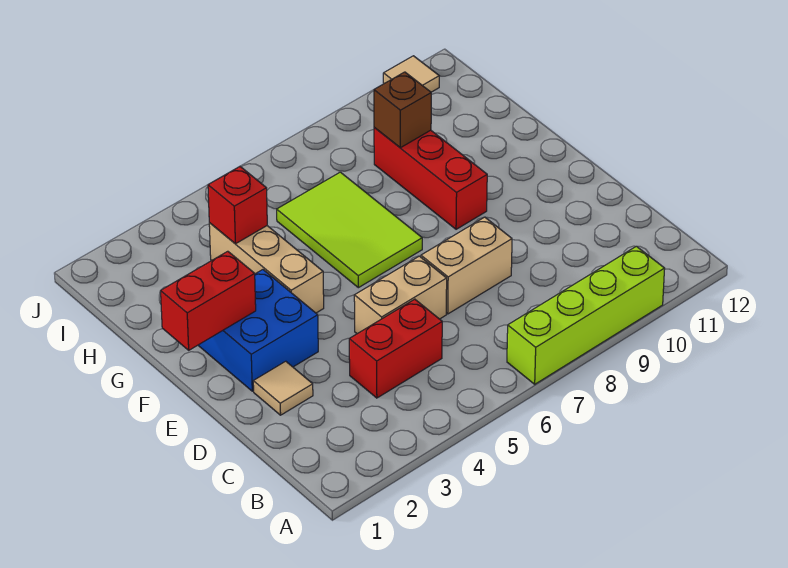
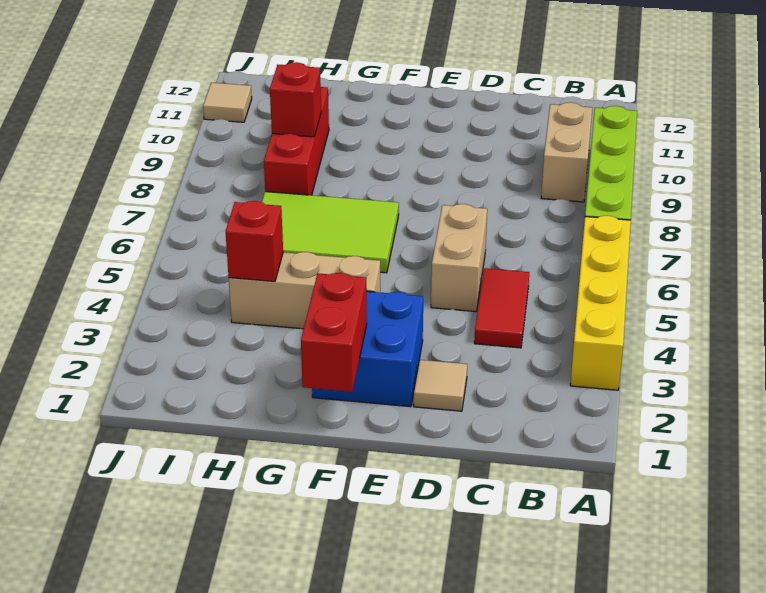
none -> yellow 1x4 brick [570,216,631,390]
red 1x2 brick [349,299,442,398] -> red 1x2 tile [474,268,529,348]
tan 1x2 brick [421,217,512,314] -> tan 1x2 brick moved to [541,102,592,202]
red 1x3 brick [374,127,487,229] -> red 1x3 brick turned to [264,87,329,195]
brown 1x1 brick [374,72,431,148] -> red 1x1 brick [270,62,321,137]

